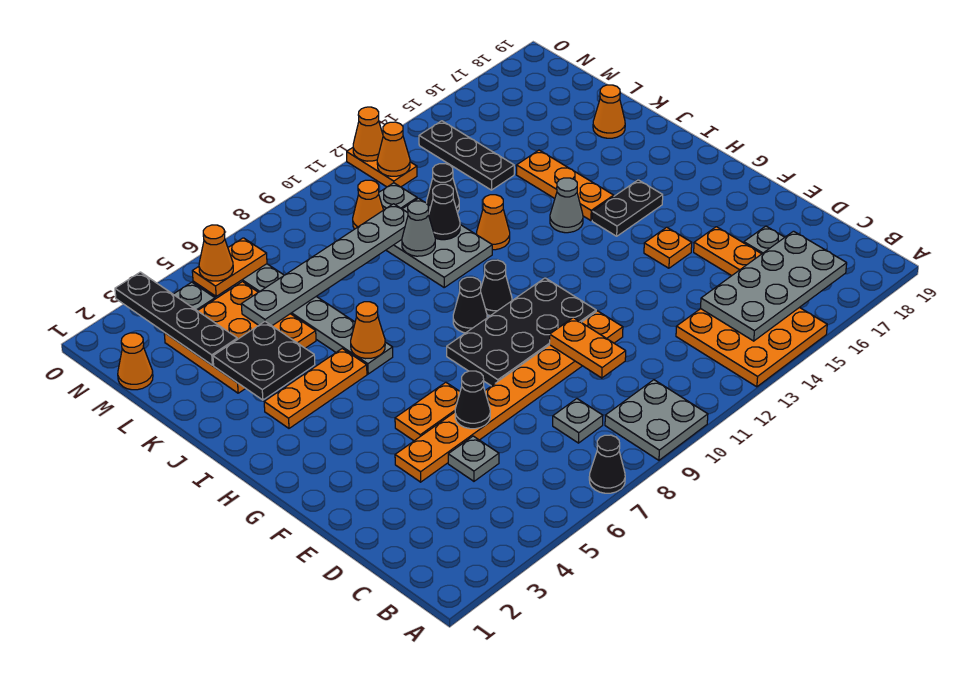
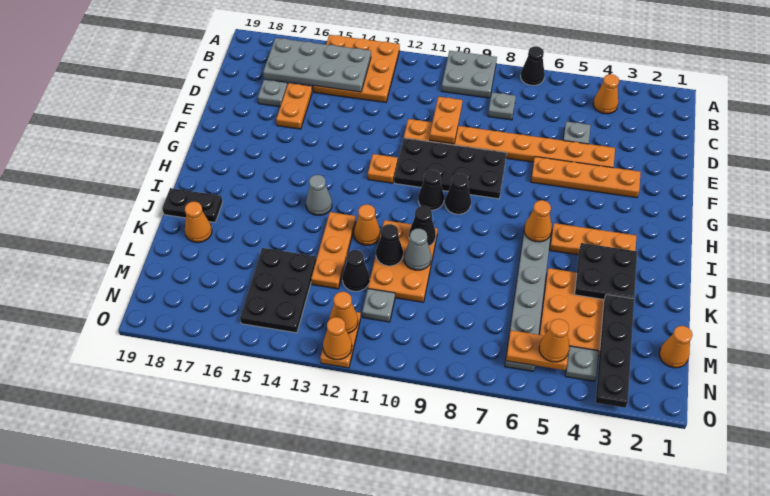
black 1x1 cone [455,371,490,429] -> black 1x1 cone moved to [409,206,436,246]
orange 1x2 plate [395,382,460,441] -> orange 1x4 plate [531,157,641,198]
orange 1x1 plate [644,227,692,268] -> orange 1x1 plate moved to [368,154,398,183]
black 1x2 plate [592,180,663,236] -> black 1x2 plate moved to [162,188,223,222]
orange 1x3 plate [516,150,614,221] -> orange 1x3 plate moved to [311,212,356,289]
grey 2x3 plate [386,198,492,287] -> orange 2x3 plate [368,220,438,302]
grey 1x6 plate [241,204,408,326] -> none
black 1x3 plate [419,121,514,190] -> black 2x3 plate [240,248,316,333]
orange 1x1 cone [353,180,383,229] -> orange 1x1 cone moved to [593,74,619,114]

